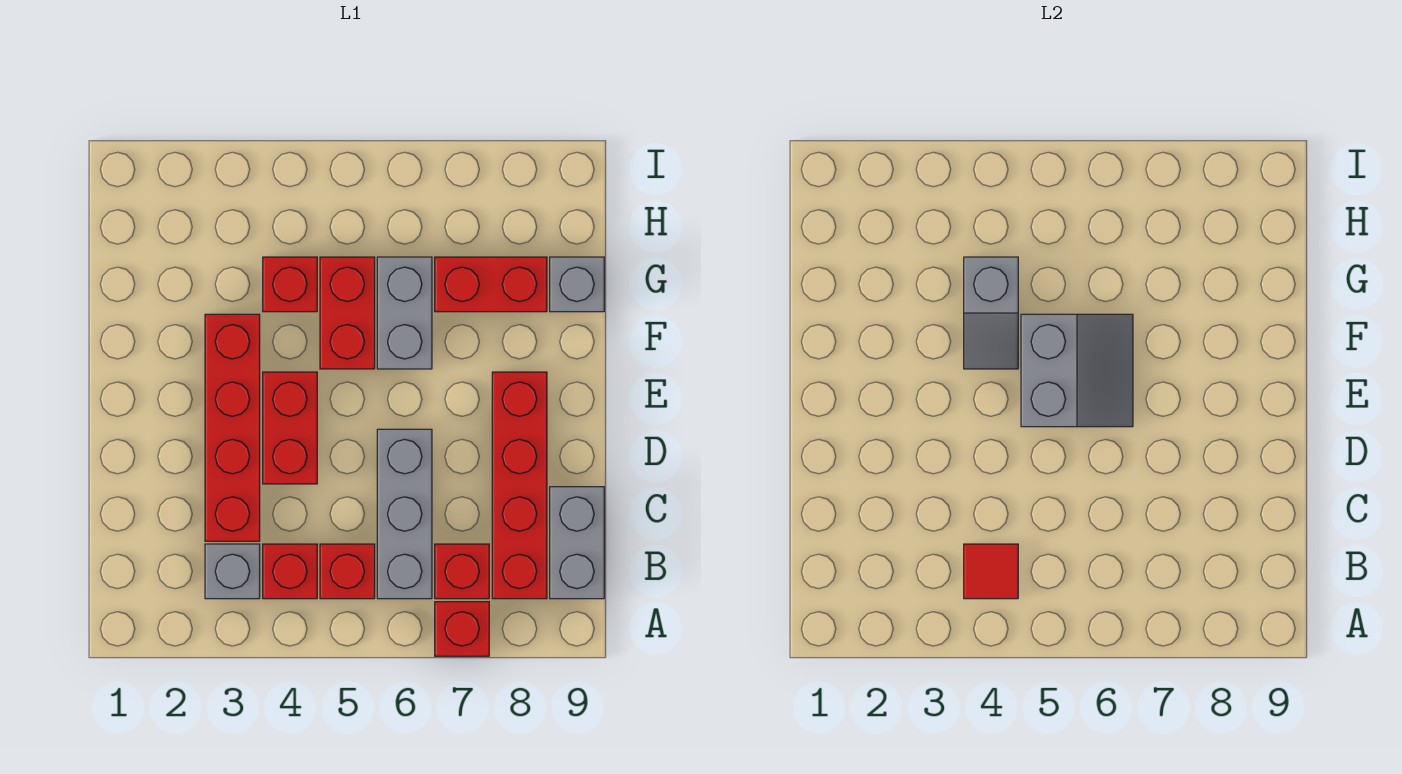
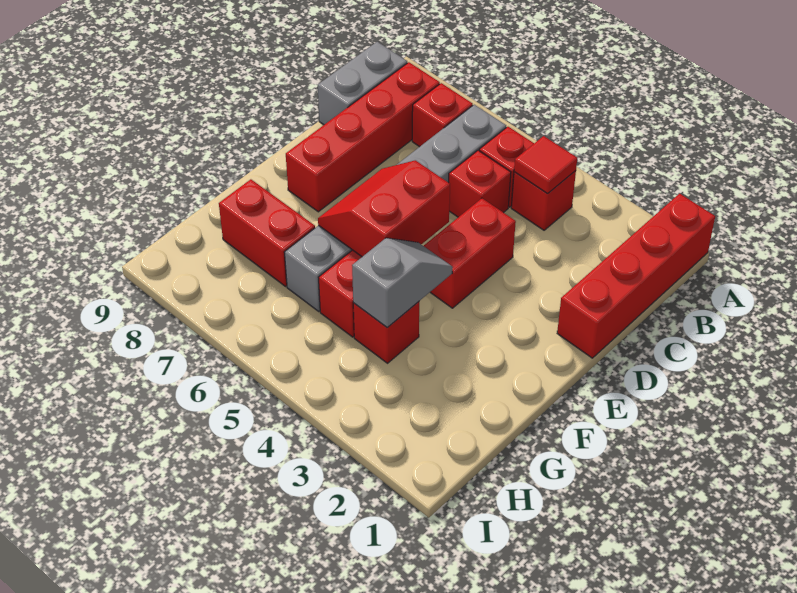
red 1x1 brick [435,602,489,656] -> red 1x1 brick moved to [449,150,511,217]
grey 1x1 brick [205,544,260,599] -> none
red 1x4 brick [205,314,260,541] -> red 1x4 brick moved to [557,194,715,358]
grey 2x2 slope [1021,314,1133,427] -> red 2x2 slope [318,160,450,257]
grey 1x1 brick [550,257,604,312] -> none

